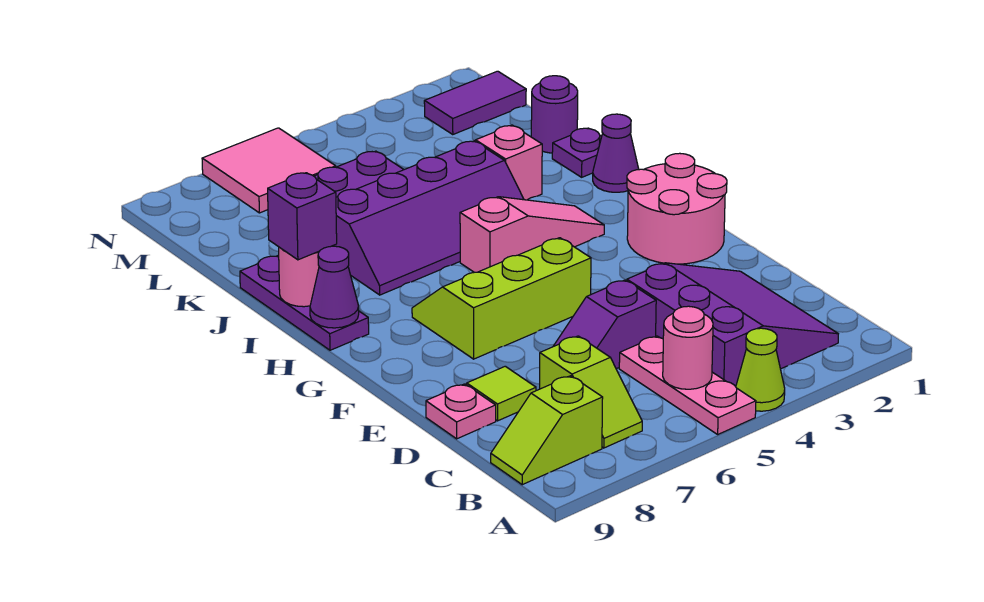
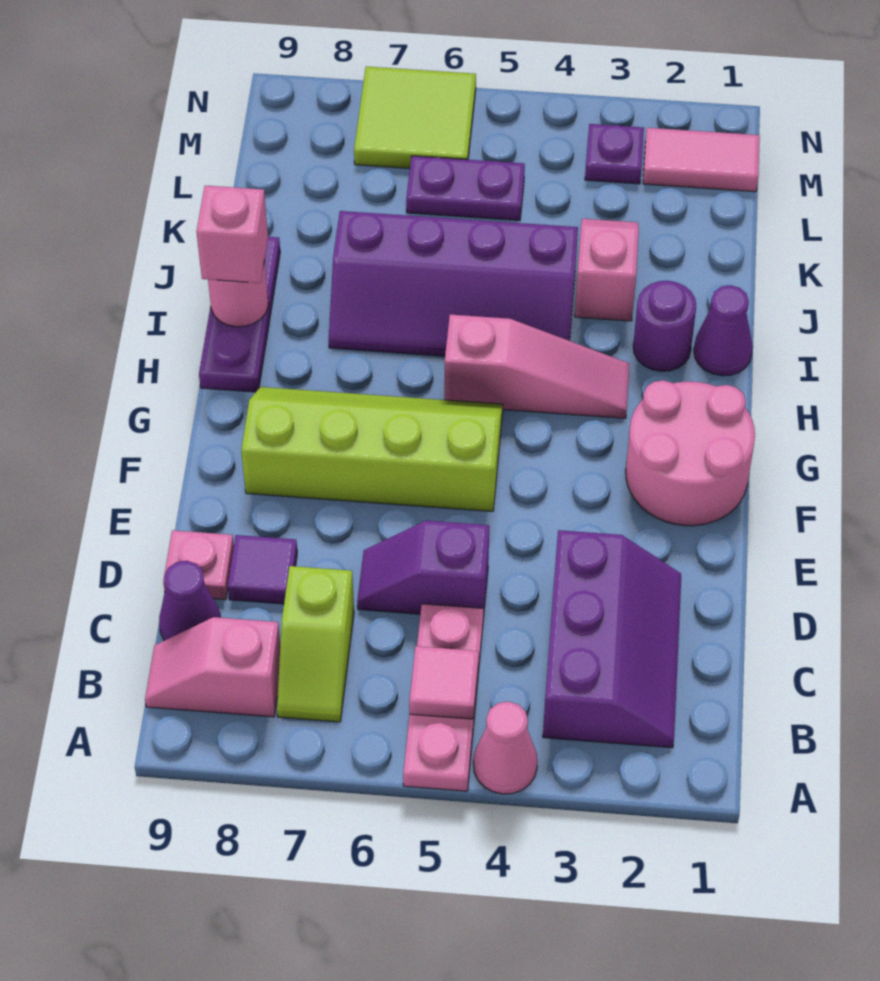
lime 1x1 cone [736,328,785,411] -> pink 1x1 cone [473,702,538,794]
purple 3x3 slope [627,263,838,387] -> purple 2x3 slope [543,530,681,748]
pink 1x1 round brick [663,306,713,389] -> pink 1x1 tile [409,646,479,719]
lime 1x2 slope [491,376,603,485] -> pink 1x2 slope [145,617,280,717]
lime 1x1 tile [467,366,536,421] -> purple 1x1 tile [228,535,297,604]
lime 2x3 slope [412,238,591,359] -> lime 2x4 slope [241,387,503,512]
purple 1x1 cone [310,246,359,328] -> purple 1x1 cone moved to [159,561,221,641]
purple 1x1 brick [268,173,337,260] -> pink 1x1 brick [196,186,268,283]
purple 1x1 plate [552,128,602,177] -> purple 1x1 plate moved to [585,124,644,184]
purple 1x1 round brick [531,76,578,153] -> purple 1x1 round brick moved to [633,281,696,371]
purple 1x2 tile [424,71,526,135] -> pink 1x2 tile [643,128,760,192]
pink 2x2 tile [202,128,336,213] -> lime 2x2 tile [354,67,476,168]

